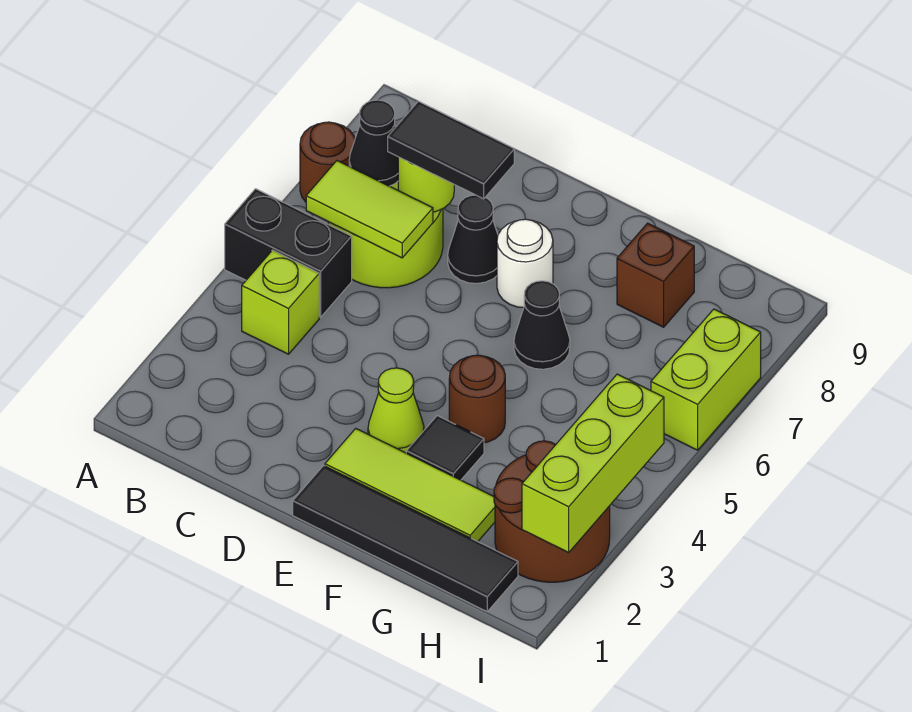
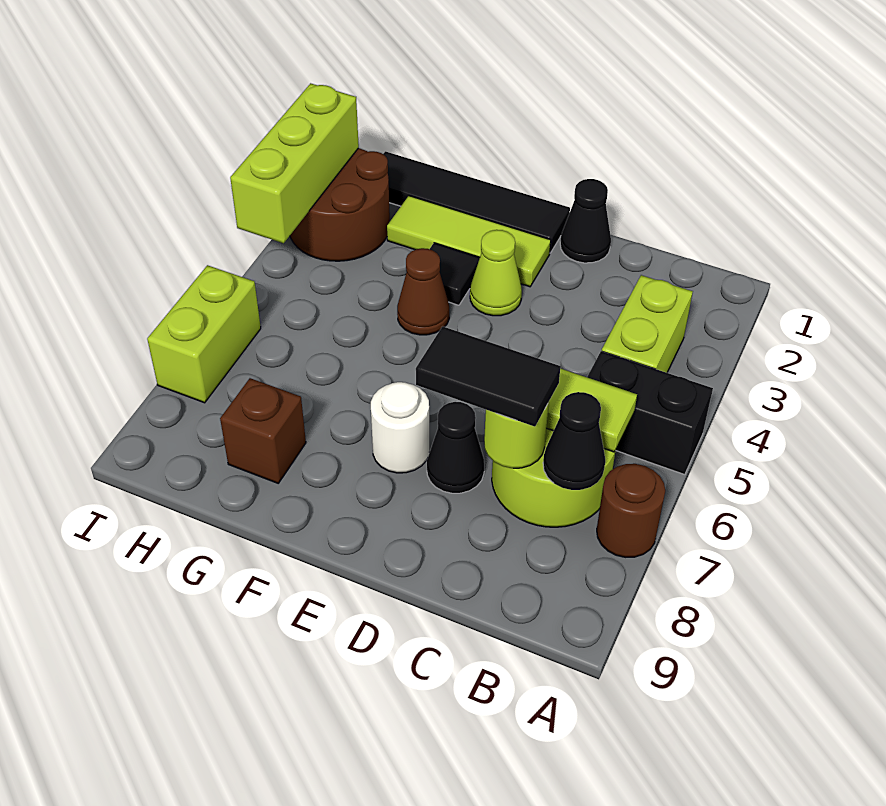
lime 1x1 brick [242,250,319,354] -> lime 1x2 brick [602,275,693,373]
brown 1x1 round brick [449,355,505,443] -> brown 1x1 cone [397,248,449,335]
black 1x1 cone [514,281,570,369] -> black 1x1 cone moved to [560,179,611,263]

